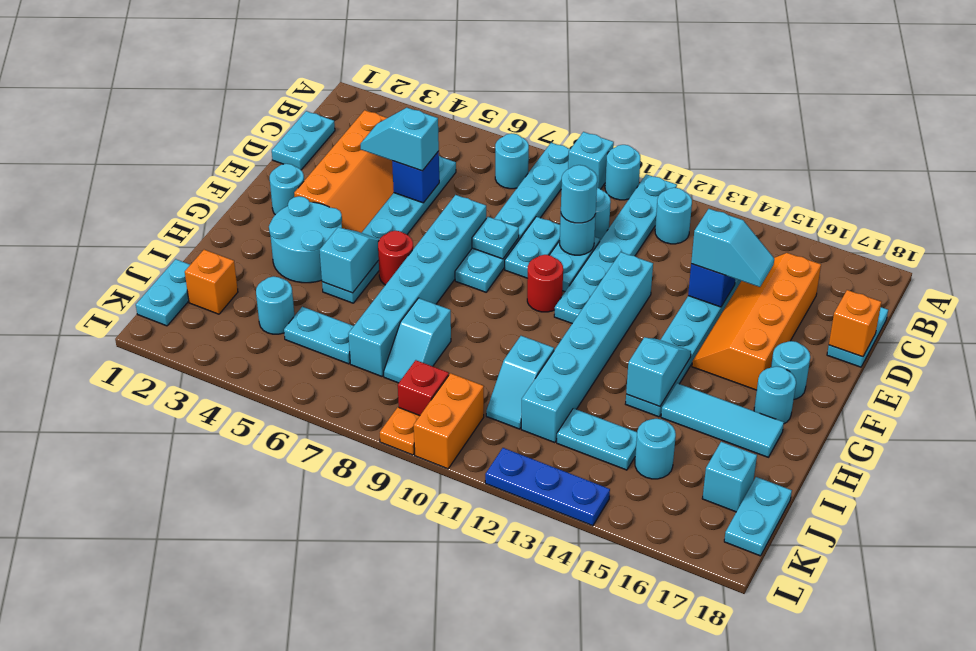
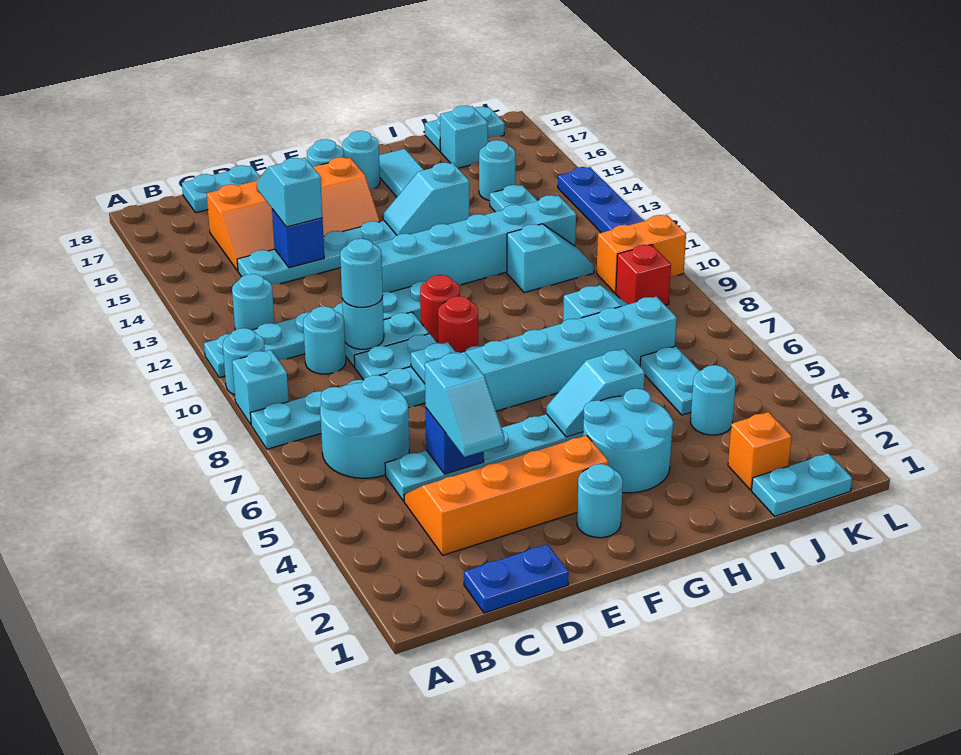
cyan 1x1 round brick [495,133,529,189] -> cyan 2x2 round brick [320,375,409,478]
cyan 1x2 plate [272,111,335,170] -> blue 1x2 plate [464,544,569,613]
orange 1x1 brick [829,290,881,357] -> none
red 1x1 round brick [378,231,413,285] -> red 1x1 round brick moved to [438,296,478,353]
orange 1x1 plate [380,407,420,455] -> none

